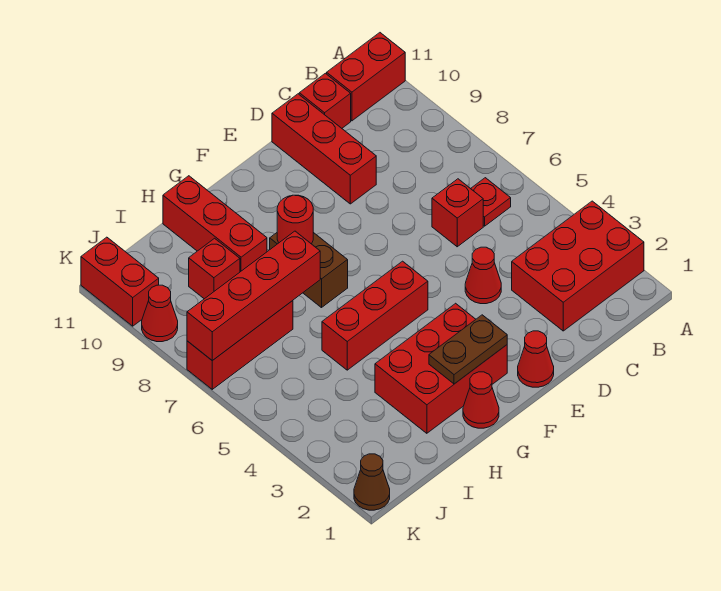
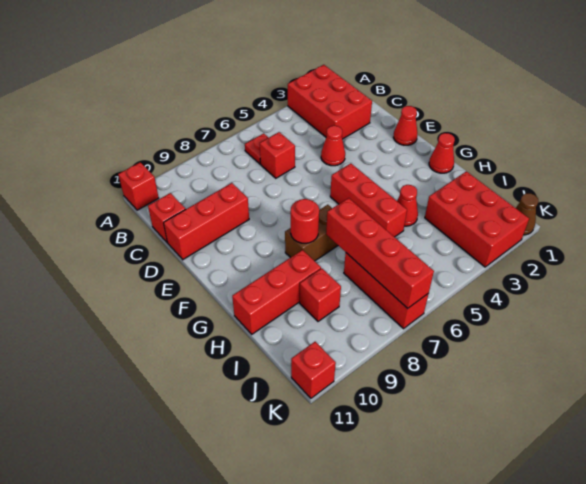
red 1x2 brick [327,33,405,121] -> red 1x1 brick [118,162,159,210]
red 2x3 brick [375,303,507,433] -> red 2x3 brick moved to [425,171,529,267]
brown 1x2 plate [429,315,507,384] -> none
red 1x1 cone [142,285,178,342] -> red 1x1 cone moved to [397,185,418,226]
red 1x2 brick [81,237,159,326] -> red 1x1 brick [291,342,336,398]

